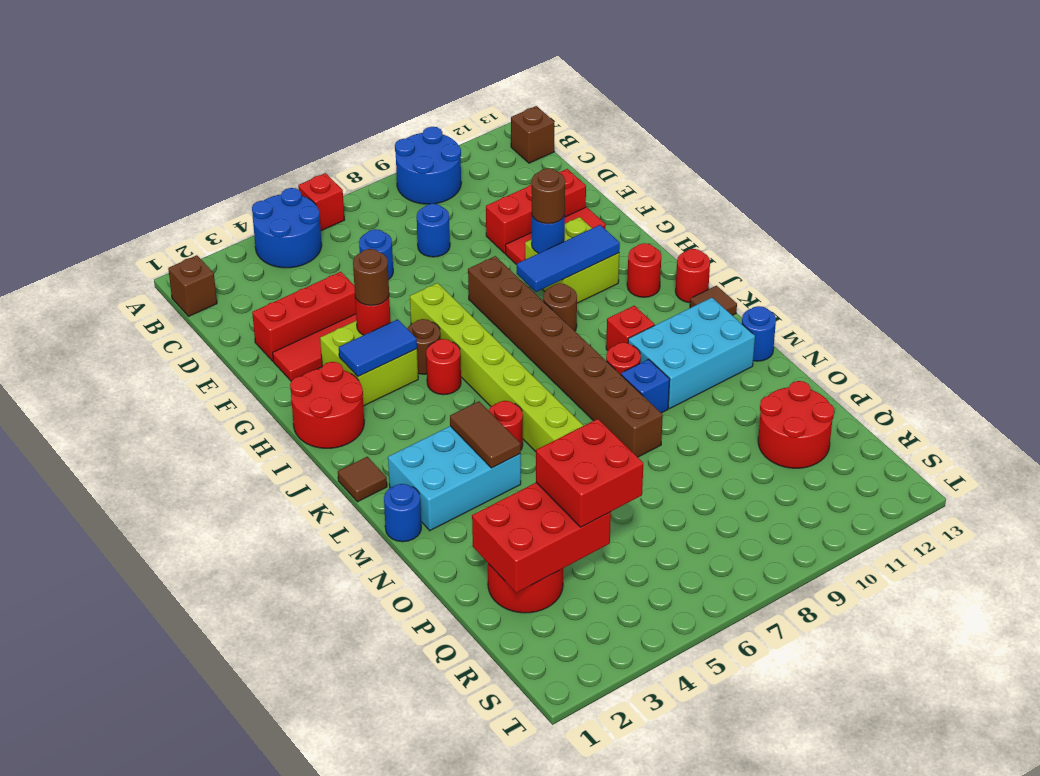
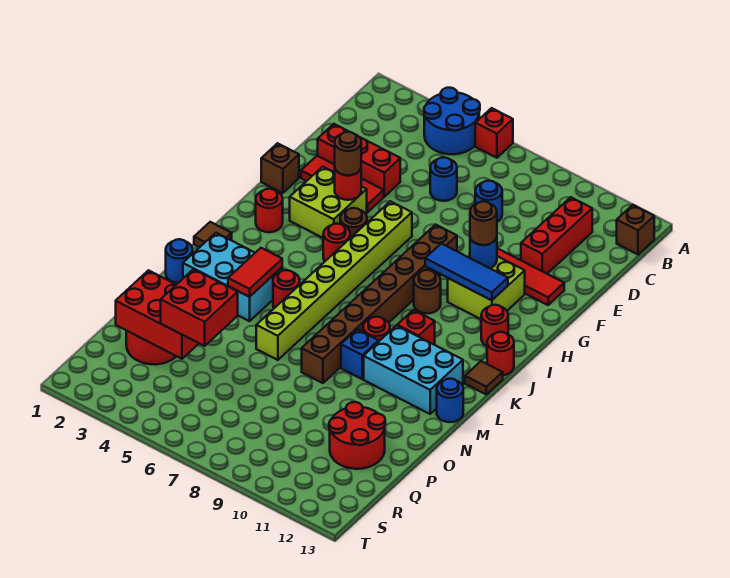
blue 2x2 round brick [395,127,461,204] -> none
brown 1x1 brick [168,255,217,316] -> brown 1x1 brick moved to [261,143,299,193]
red 1x3 brick [486,169,586,253] -> red 1x3 brick turned to [521,197,592,274]
red 2x2 round brick [290,362,364,448] -> red 1x1 round brick [256,189,283,232]
blue 1x2 tile [339,319,417,377] -> none
brown 1x2 tile [450,401,521,468] -> red 1x2 tile [228,248,282,297]

